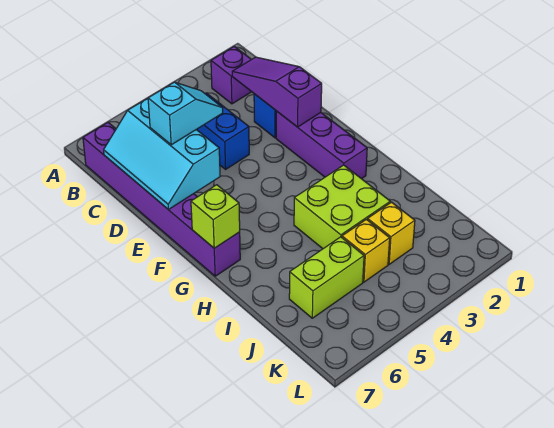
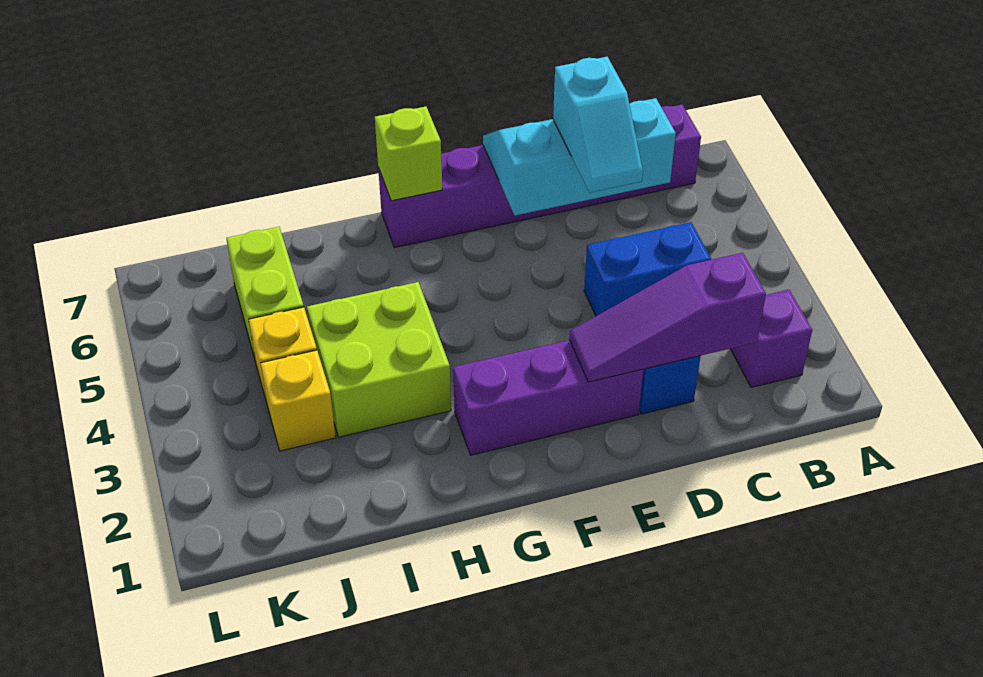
purple 1x3 slope [232,57,322,127] -> purple 1x3 slope turned to [569,253,766,382]

